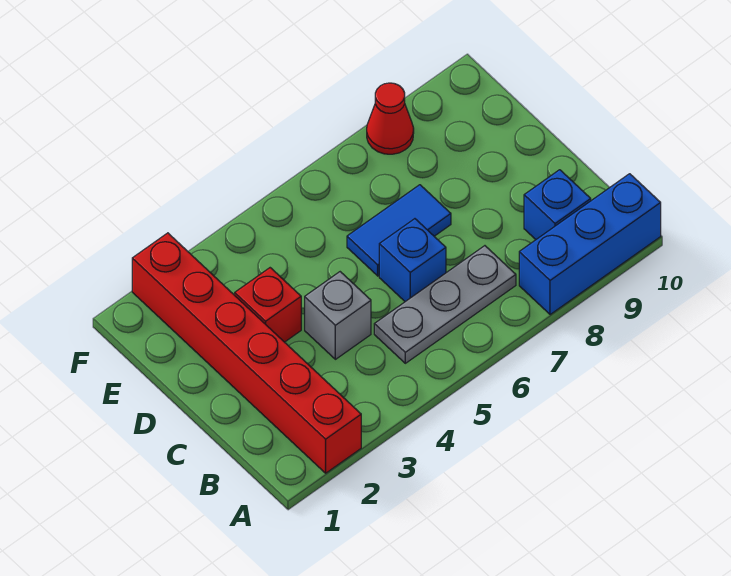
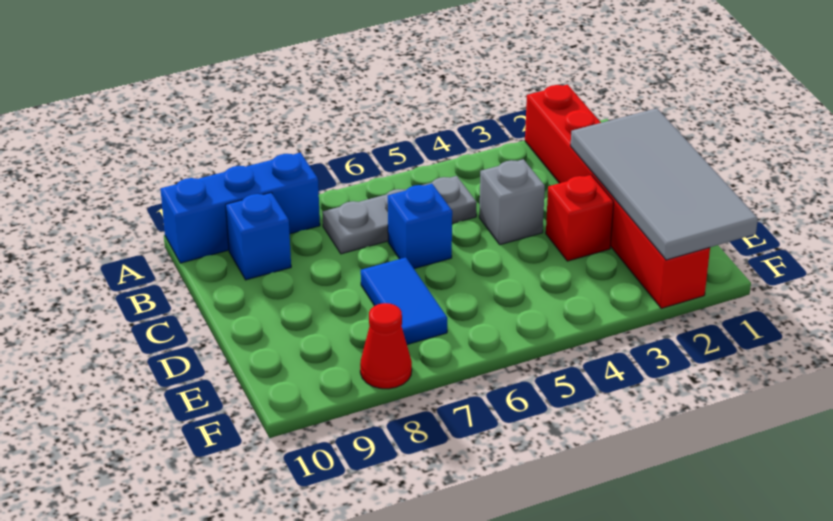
none -> grey 2x4 tile [571,108,758,260]
blue 1x2 tile [347,185,451,276] -> blue 1x2 tile turned to [361,257,447,345]

